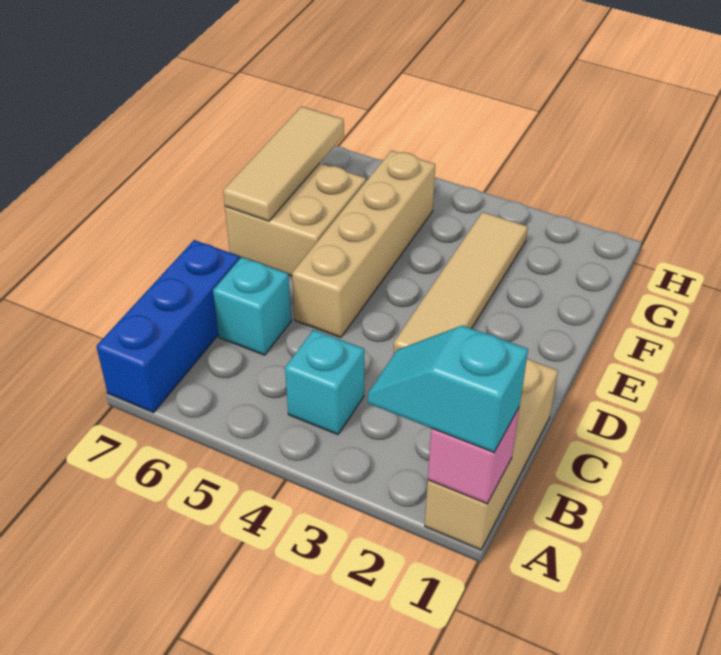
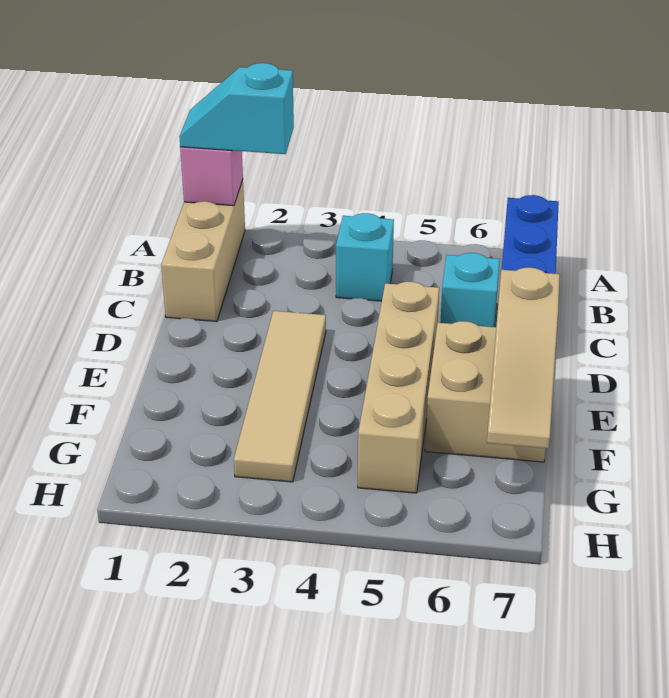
cyan 1x2 slope [368,325,528,452] -> cyan 1x2 slope turned to [179,63,294,154]
tan 1x3 tile [223,106,344,221] -> tan 1x3 slope [487,268,560,448]

